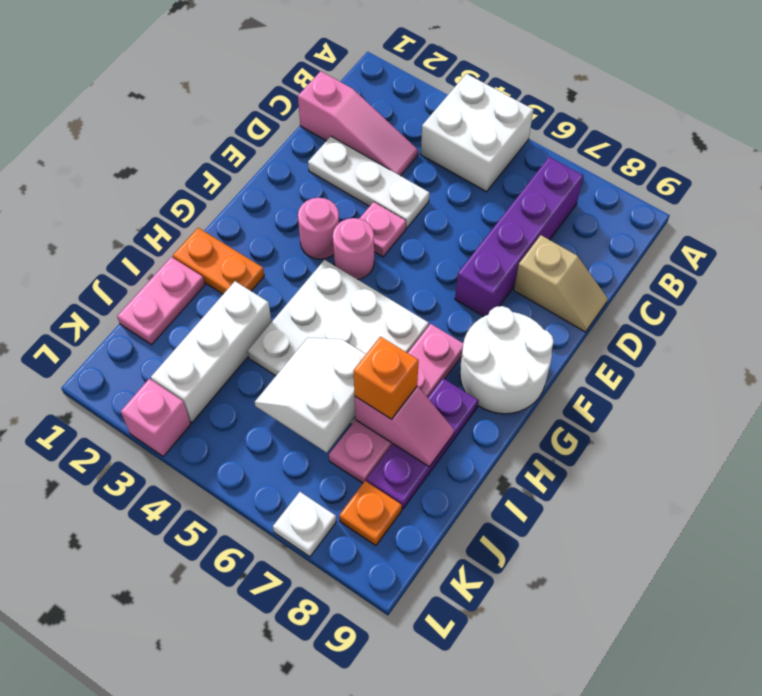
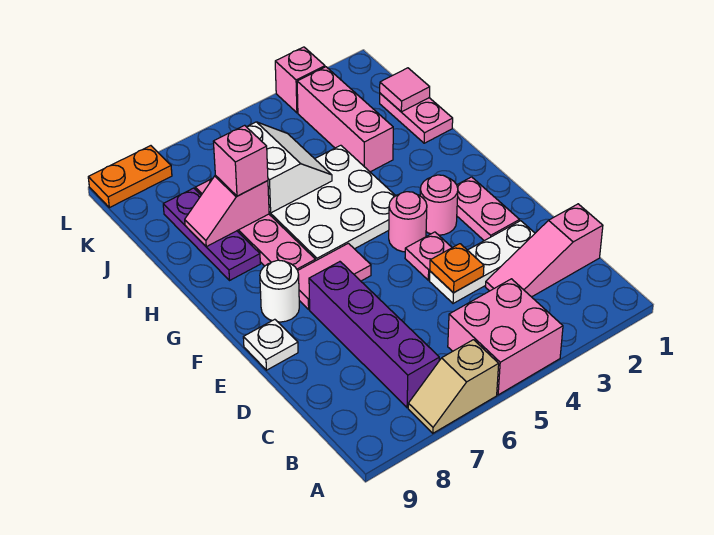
white 2x2 brick [421,74,533,192] -> pink 2x2 brick [448,279,563,395]
tan 1x2 slope [514,235,608,332] -> tan 1x2 slope moved to [408,340,499,433]
none -> pink 1x2 plate [457,177,520,241]
none -> pink 1x2 tile [298,243,371,309]
white 2x2 round brick [460,306,554,414] -> white 1x1 round brick [260,260,299,322]
orange 1x2 plate [173,228,264,294] -> orange 1x2 plate moved to [88,146,172,208]
white 1x3 brick [151,281,272,422] -> pink 1x3 brick [297,67,393,172]
orange 1x1 brick [353,337,419,419] -> pink 1x1 brick [213,125,268,196]
none -> pink 1x1 tile [380,68,430,112]
orange 1x1 plate [339,481,402,546] -> orange 1x1 plate moved to [430,244,484,293]
white 1x1 plate [273,492,336,557] -> white 1x1 plate moved to [243,319,298,370]

